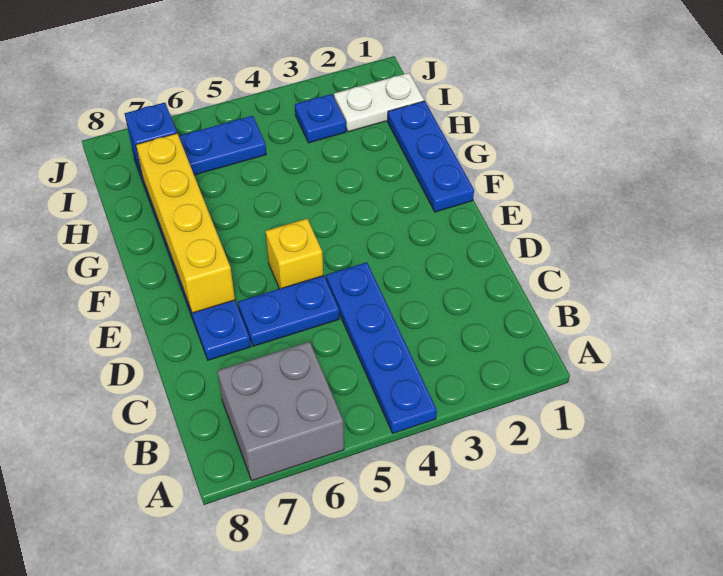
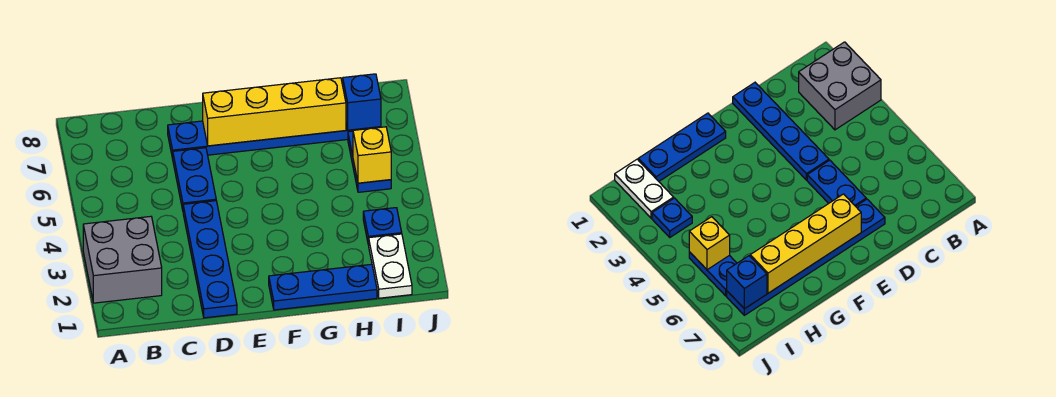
blue 1x4 plate [326,262,437,433] -> blue 1x4 plate turned to [183,201,237,318]
grey 2x2 brick [217,342,344,481] -> grey 2x2 brick moved to [83,216,162,303]
yellow 1x1 brick [266,219,323,289] -> yellow 1x1 brick moved to [353,127,391,183]

